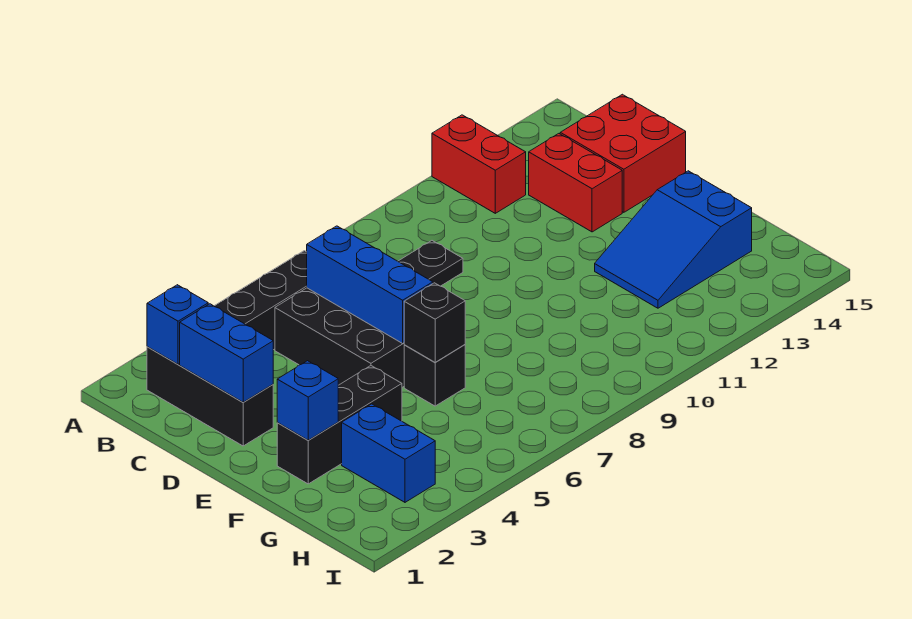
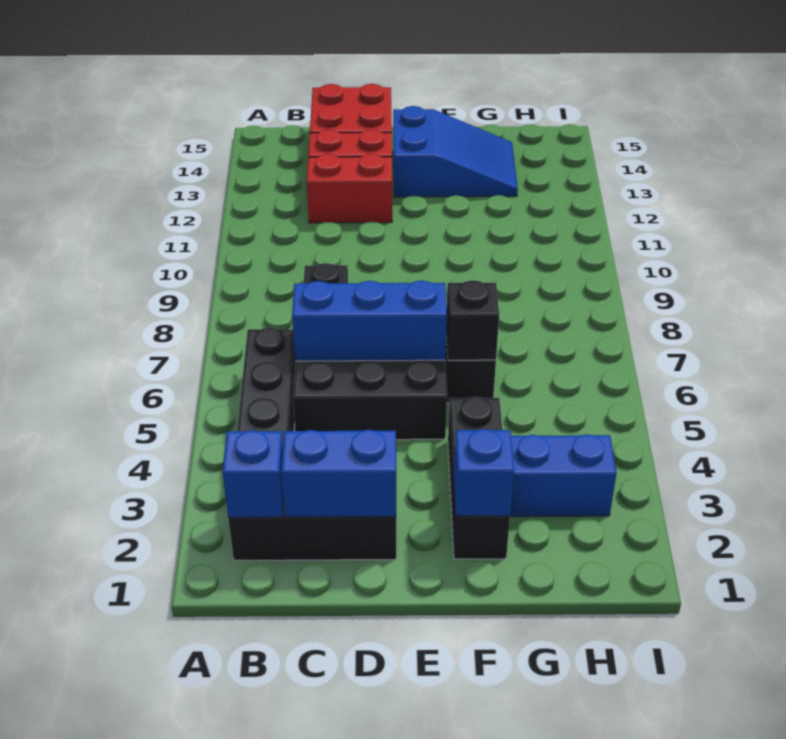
red 1x2 brick [432,115,526,213] -> red 1x2 brick moved to [307,154,392,223]
blue 2x3 slope [595,171,752,308] -> blue 2x3 slope turned to [393,106,518,197]

